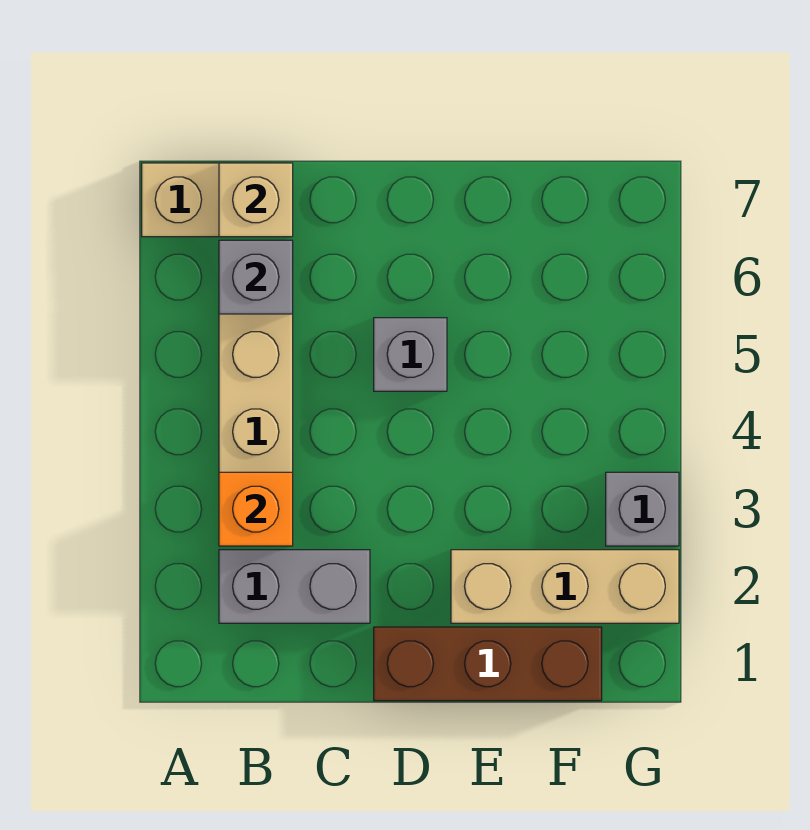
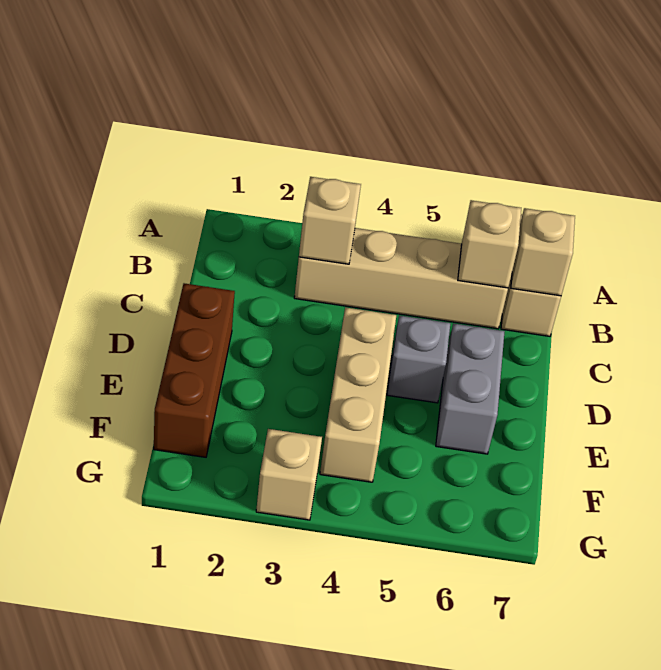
grey 1x2 brick [219,550,370,623] -> grey 1x2 brick moved to [436,323,505,454]
orange 1x1 brick [219,472,293,546] -> tan 1x1 brick [299,177,361,264]
grey 1x1 brick [219,240,293,314] -> tan 1x1 brick [458,200,521,288]
tan 1x3 brick [451,550,679,623] -> tan 1x3 brick moved to [320,307,396,482]
grey 1x1 brick [606,472,679,546] -> tan 1x1 brick [256,429,322,520]

